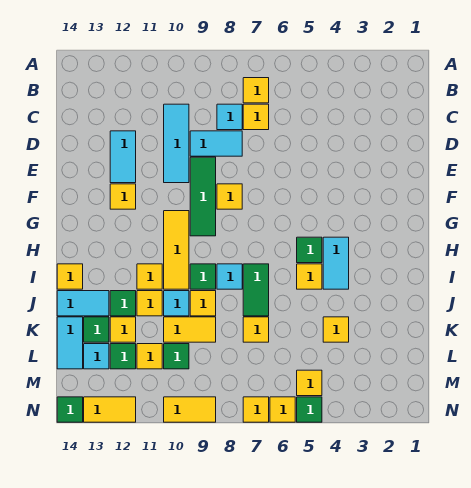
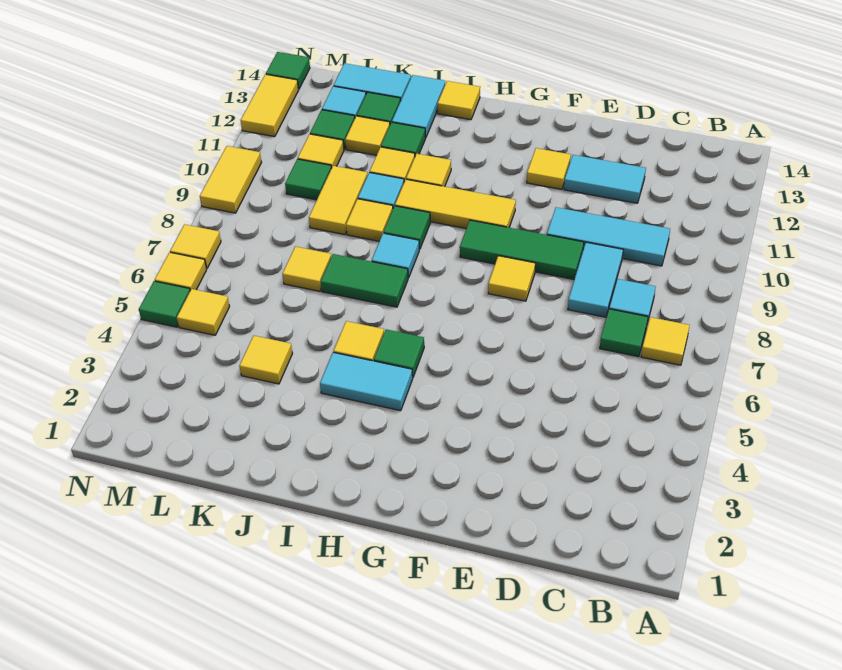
yellow 1x1 tile [243,104,269,130] -> green 1x1 tile [600,309,648,357]

